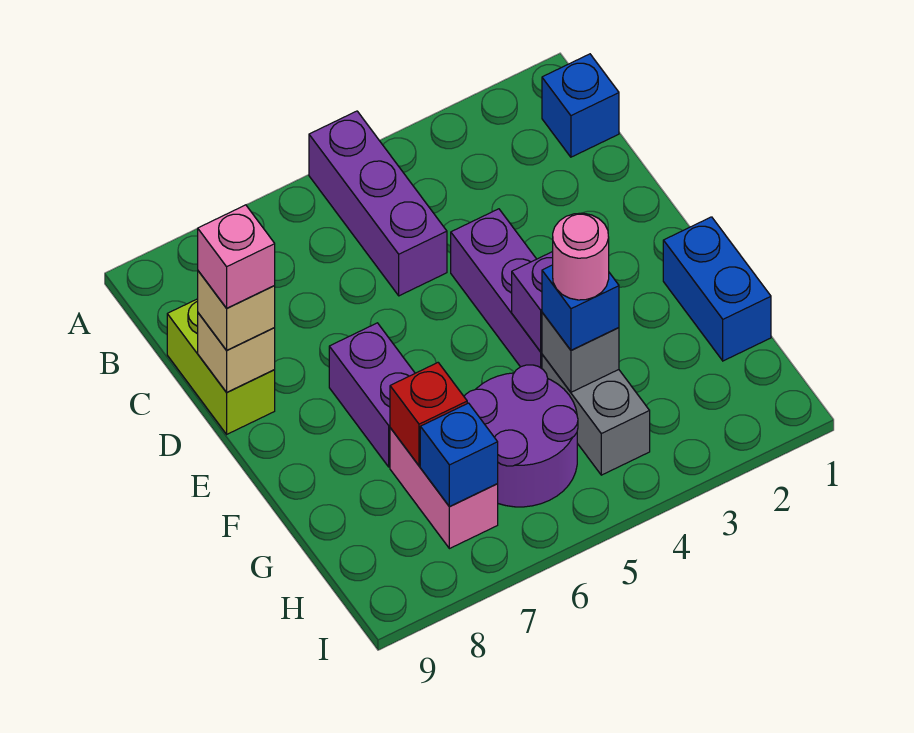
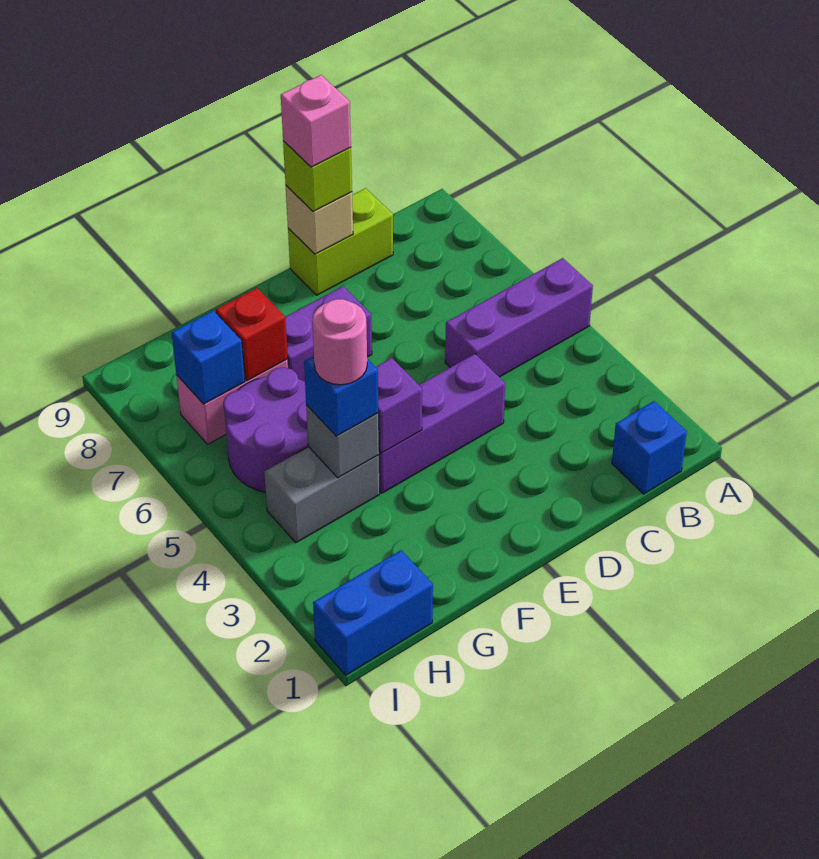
tan 1x1 brick [198,271,275,350] -> lime 1x1 brick [283,141,352,211]
blue 1x2 brick [663,217,771,361] -> blue 1x2 brick moved to [313,550,433,675]

